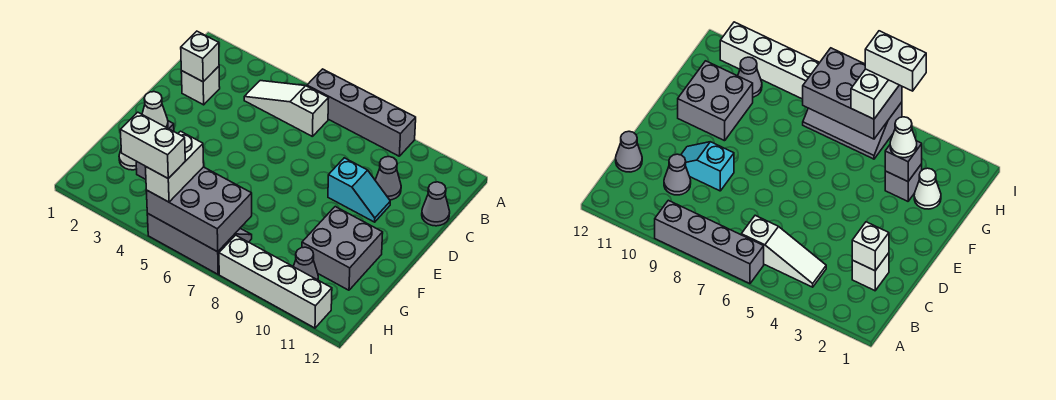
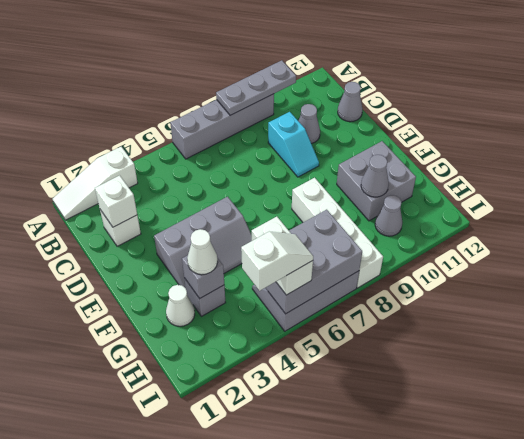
none -> grey 1x3 plate [216,60,296,115]
white 1x3 slope [244,81,329,137] -> white 1x3 slope moved to [53,147,138,220]
cyan 1x2 slope [328,158,390,222] -> cyan 1x2 slope turned to [268,112,319,177]
none -> grey 2x3 slope [154,197,252,288]
none -> grey 1x1 cone [361,155,389,197]
white 1x2 brick [120,112,185,179] -> white 1x2 slope [241,232,313,291]
white 1x4 brick [219,235,332,328] -> white 1x4 brick turned to [292,178,383,288]

